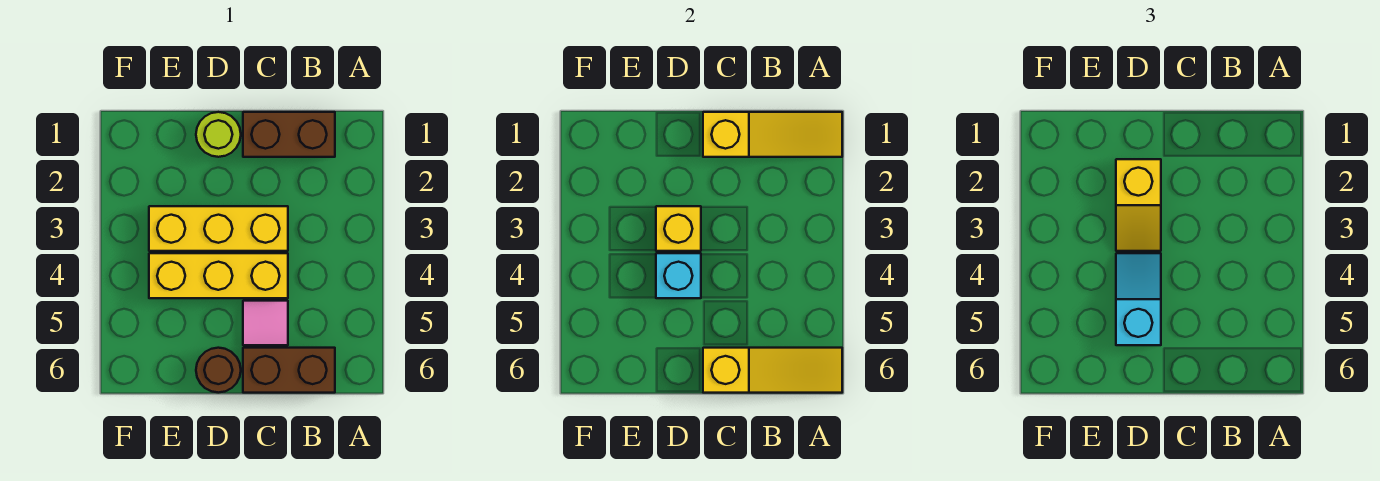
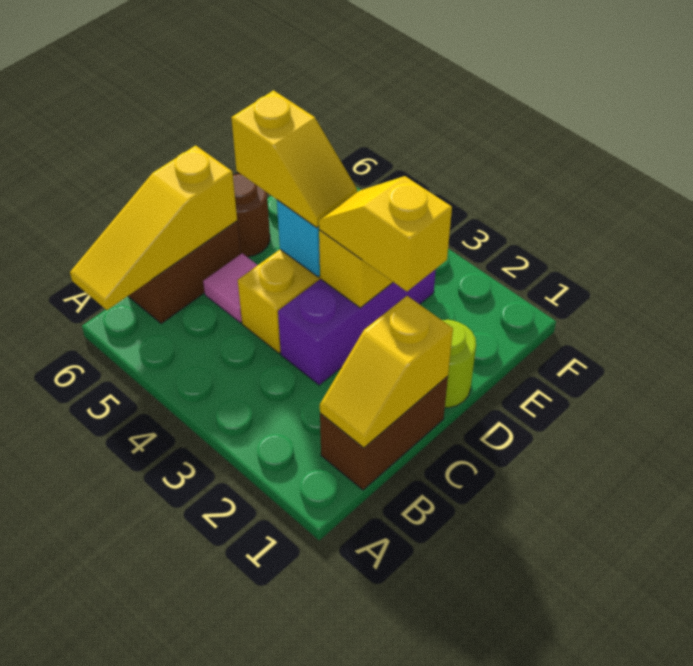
yellow 1x3 slope [703,112,842,157] -> yellow 1x2 slope [320,296,453,448]
yellow 1x3 brick [149,206,288,251] -> purple 1x3 brick [278,269,436,385]
cyan 1x2 slope [1116,253,1161,345] -> yellow 1x2 slope [231,90,357,228]

